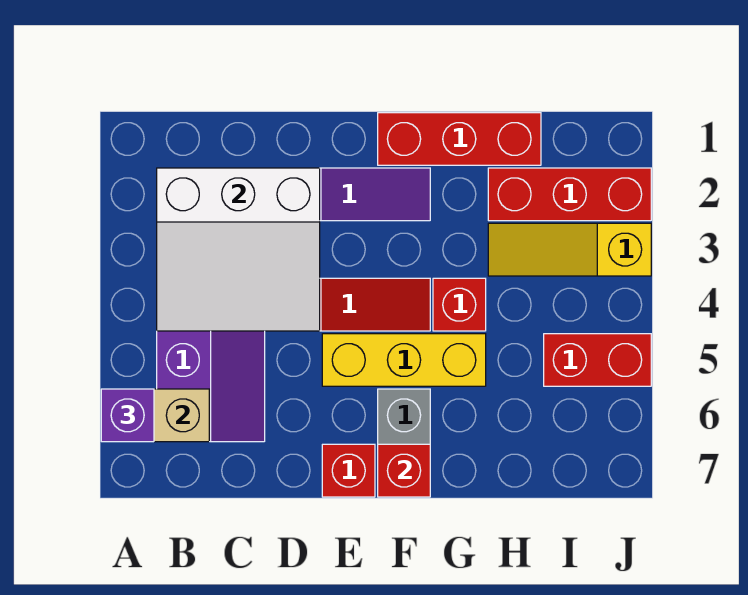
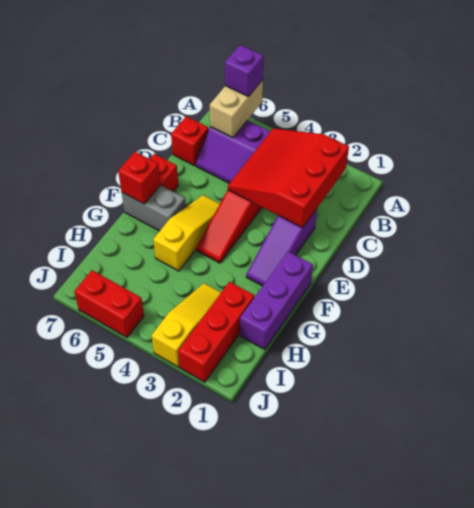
white 3x3 slope [157,168,320,331] -> red 3x3 slope [228,128,349,228]
yellow 1x3 brick [322,334,486,386] -> yellow 1x3 slope [153,195,220,271]
red 1x3 brick [378,113,541,165] -> purple 1x3 brick [240,252,313,350]
red 1x1 brick [433,278,486,331] -> red 1x1 brick moved to [171,116,209,166]
red 1x2 brick [544,334,651,386] -> red 1x2 brick turned to [74,270,144,337]

